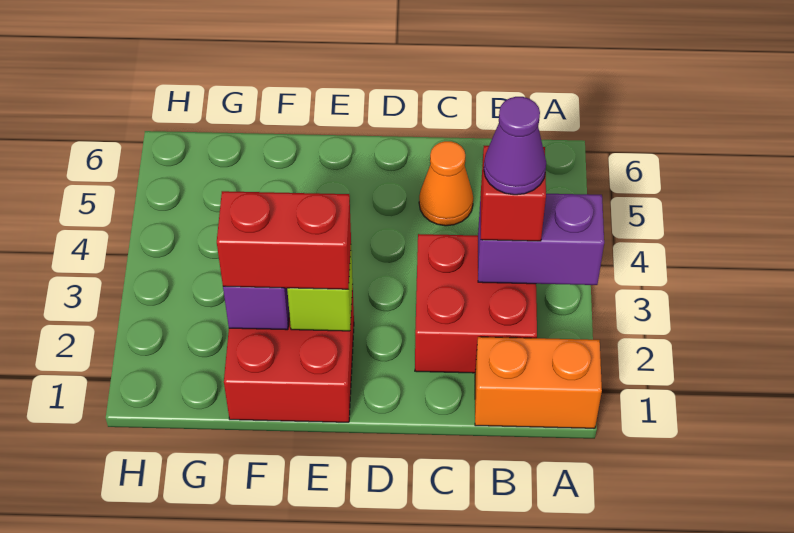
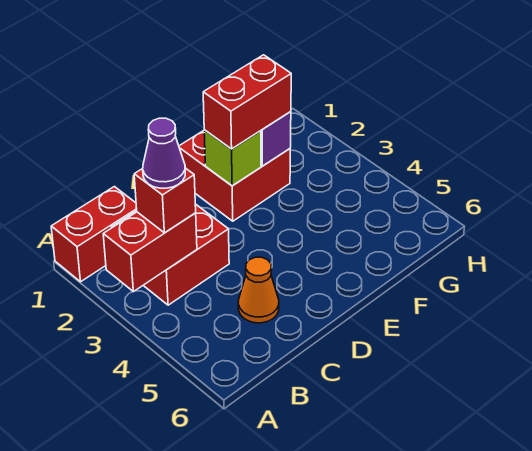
orange 1x2 brick [475,337,602,428] -> red 1x2 brick [51,187,137,282]
purple 1x2 brick [478,194,604,285] -> red 1x2 brick [103,212,197,292]

